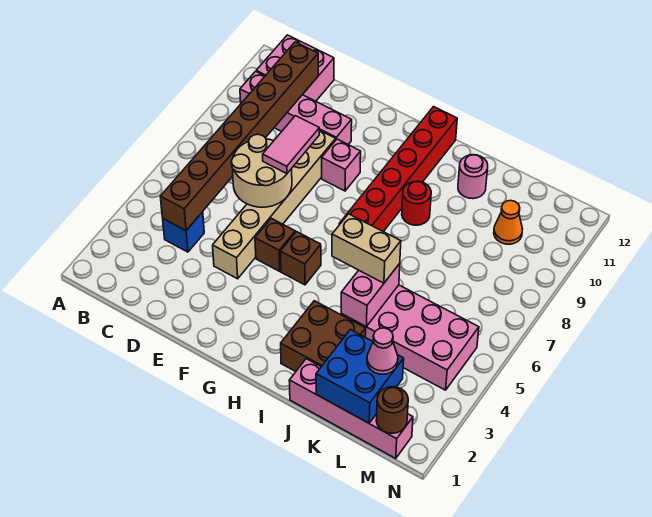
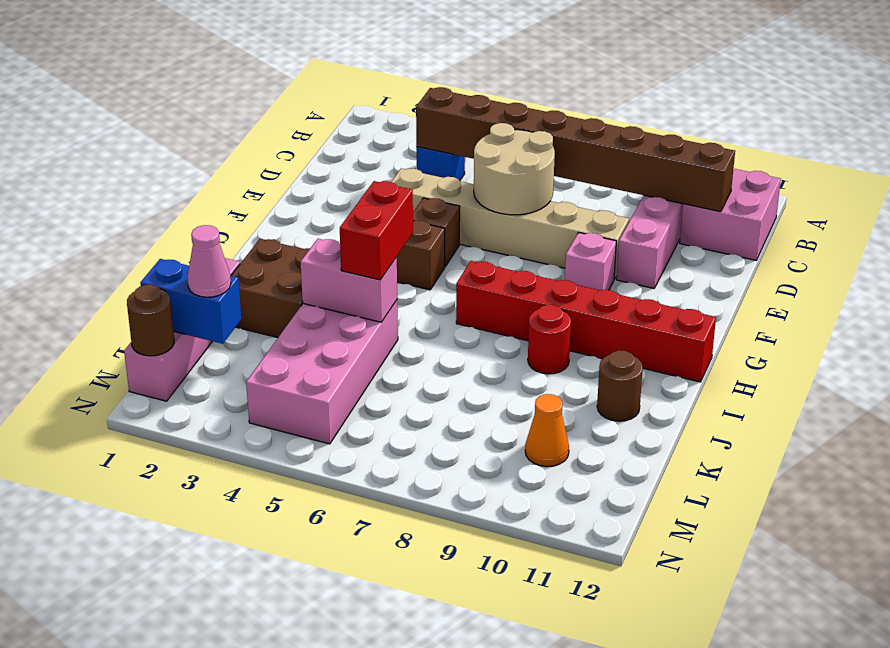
pink 1x2 tile [263,116,319,174] -> none
tan 1x2 brick [332,214,401,283] -> red 1x2 brick [340,181,413,280]
pink 1x1 round brick [458,155,488,199] -> brown 1x1 round brick [597,350,643,421]
blue 2x2 brick [316,330,404,423] -> blue 1x2 brick [140,259,241,344]

